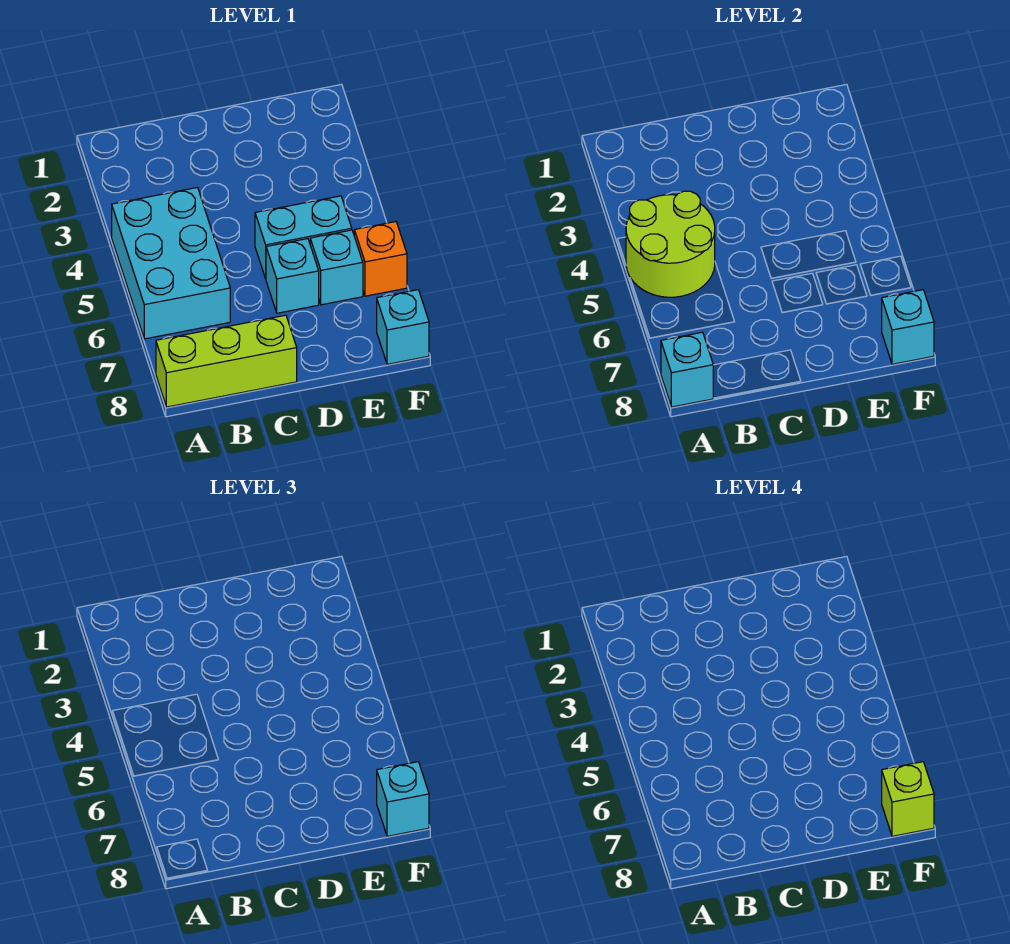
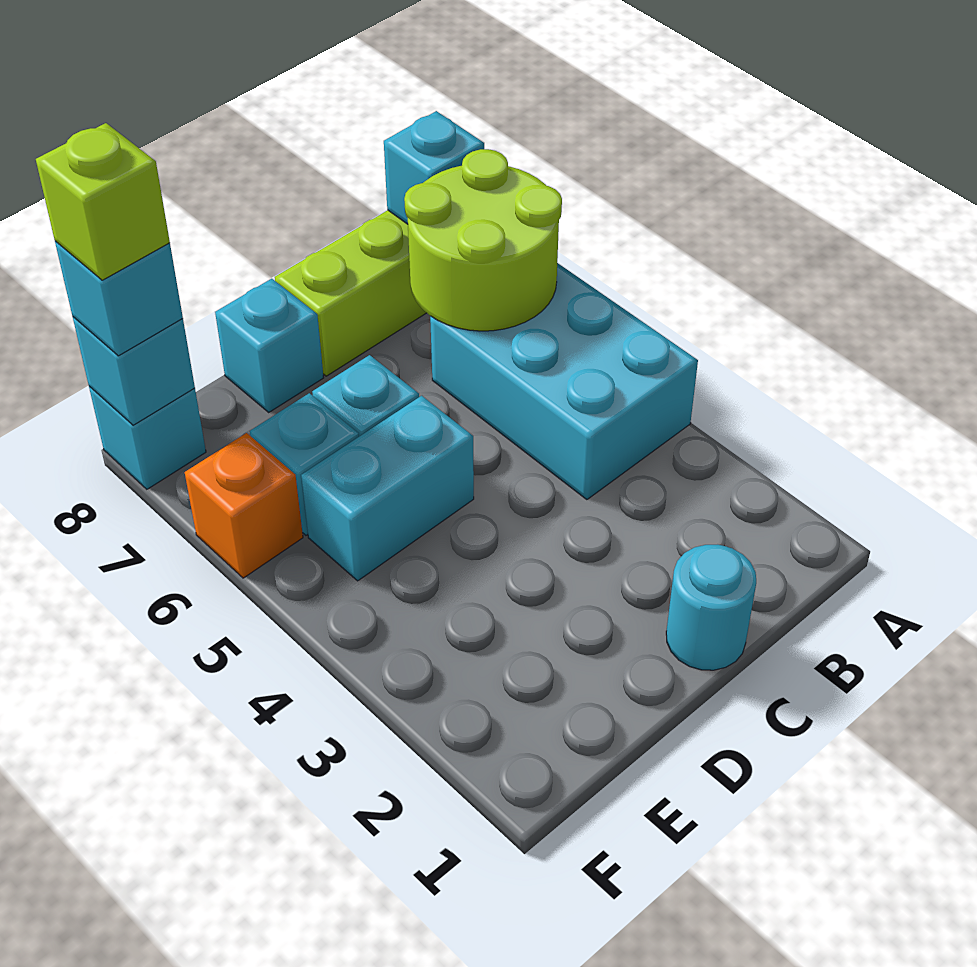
lime 2x2 round brick [626,191,715,297] -> lime 2x2 round brick moved to [404,149,562,331]
none -> cyan 1x1 round brick [666,545,756,670]
none -> cyan 1x1 brick [215,279,324,412]

